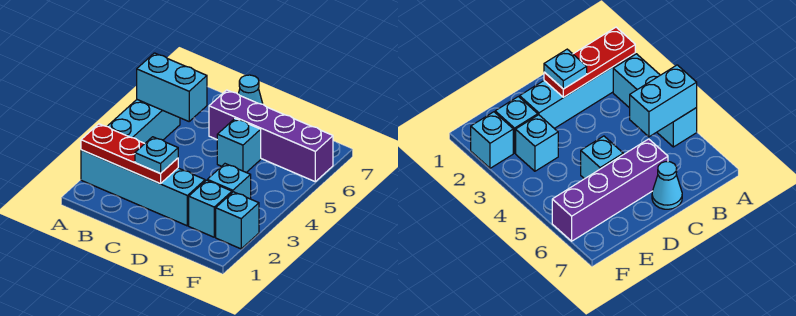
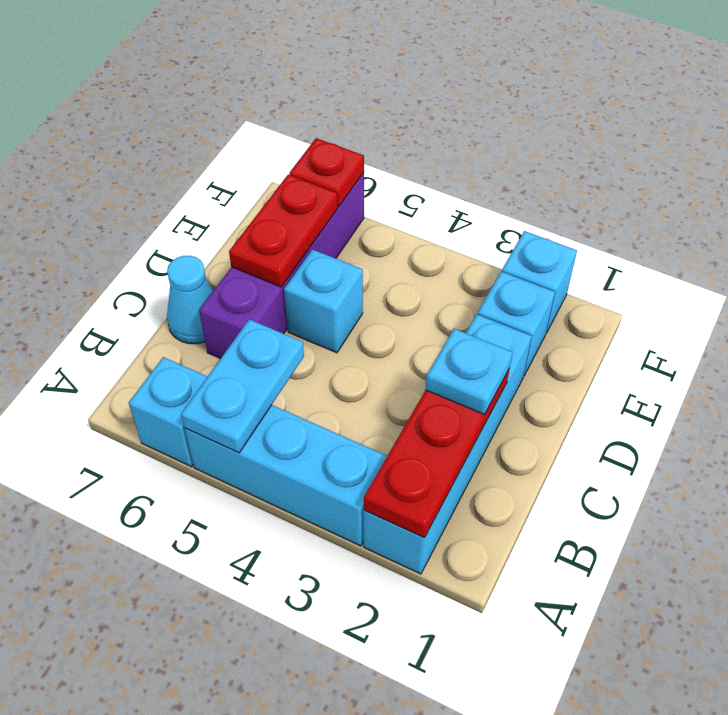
cyan 1x2 brick [137,53,207,121] -> cyan 1x2 plate [181,319,304,453]
none -> red 1x2 plate [229,174,338,287]
cyan 1x1 brick [207,164,251,199] -> cyan 1x1 brick moved to [129,357,207,467]
none -> red 1x1 plate [289,138,364,207]

